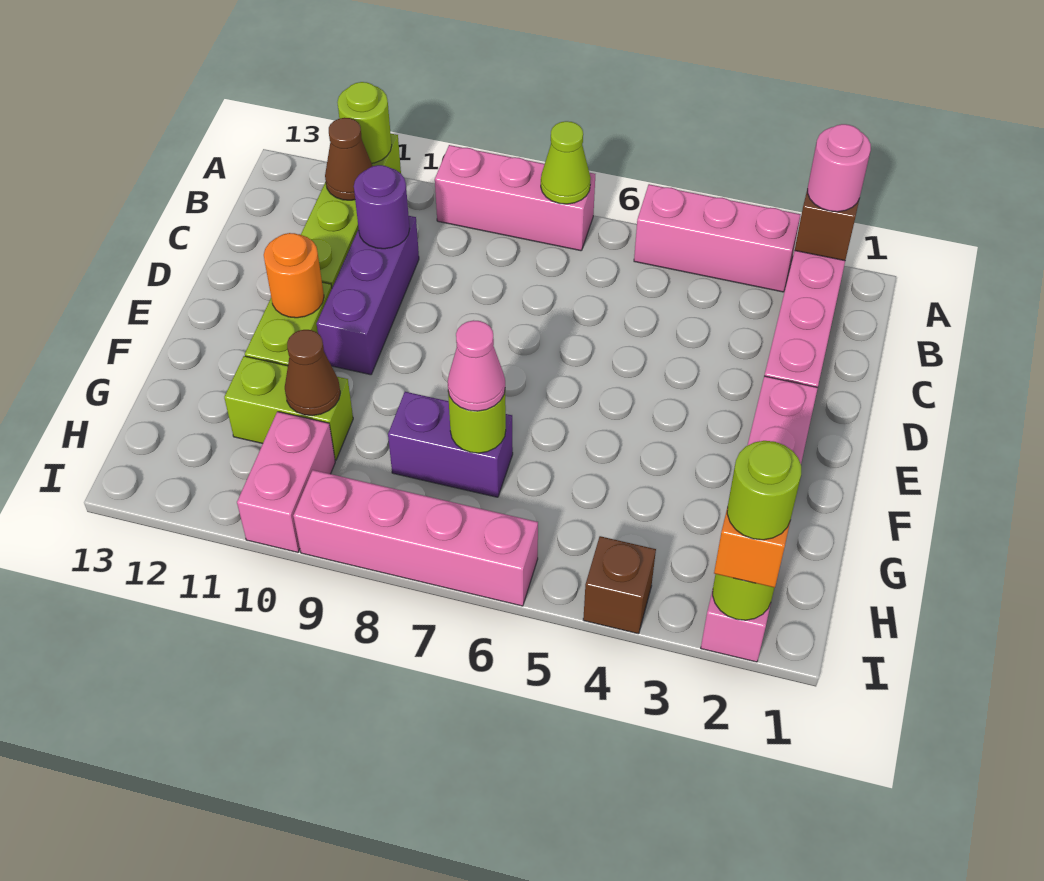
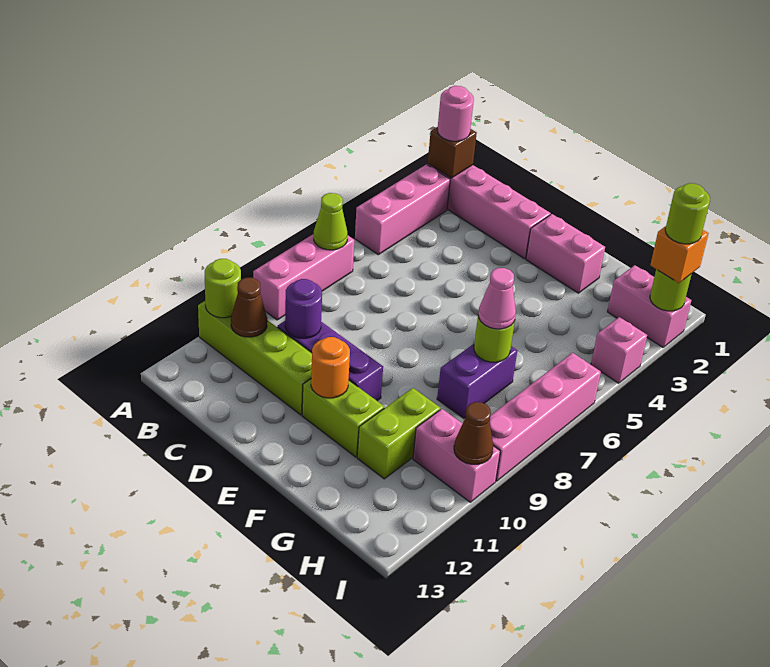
brown 1x1 cone [285,330,340,416] -> brown 1x1 cone moved to [454,402,493,464]
brown 1x1 brick [583,536,656,634] -> pink 1x1 brick [591,317,647,383]

